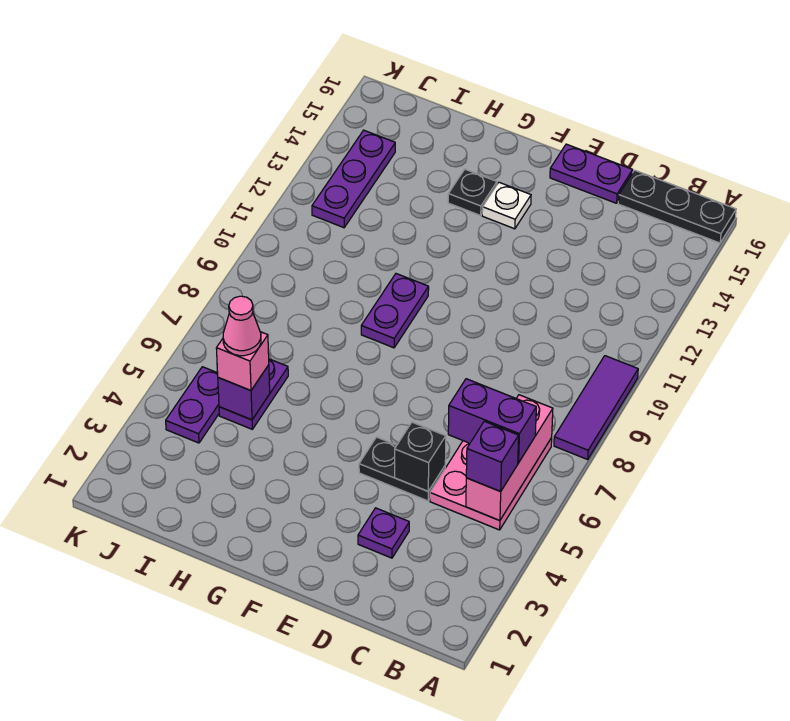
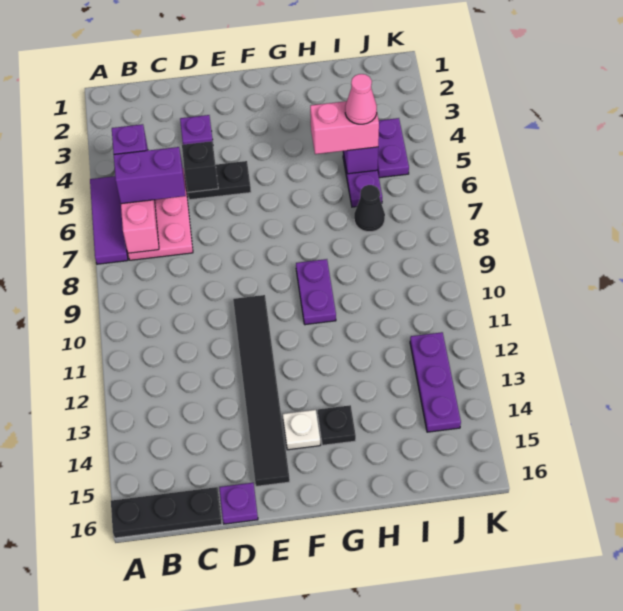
purple 1x3 tile [554,356,638,459] -> purple 1x3 tile moved to [90,176,128,264]
purple 1x2 plate [550,144,633,203] -> purple 1x1 plate [219,483,258,524]
none -> black 1x6 tile [233,295,290,486]
pink 1x1 brick [216,332,269,391] -> pink 1x2 brick [310,101,379,154]
none -> black 1x1 cone [354,185,385,232]

